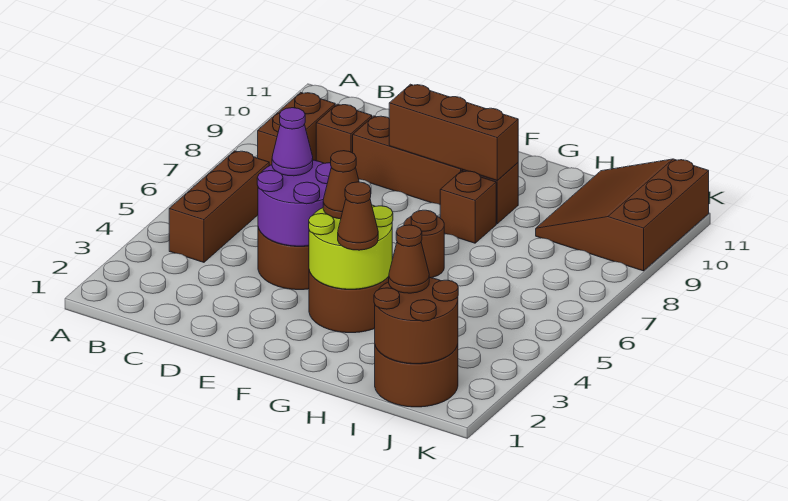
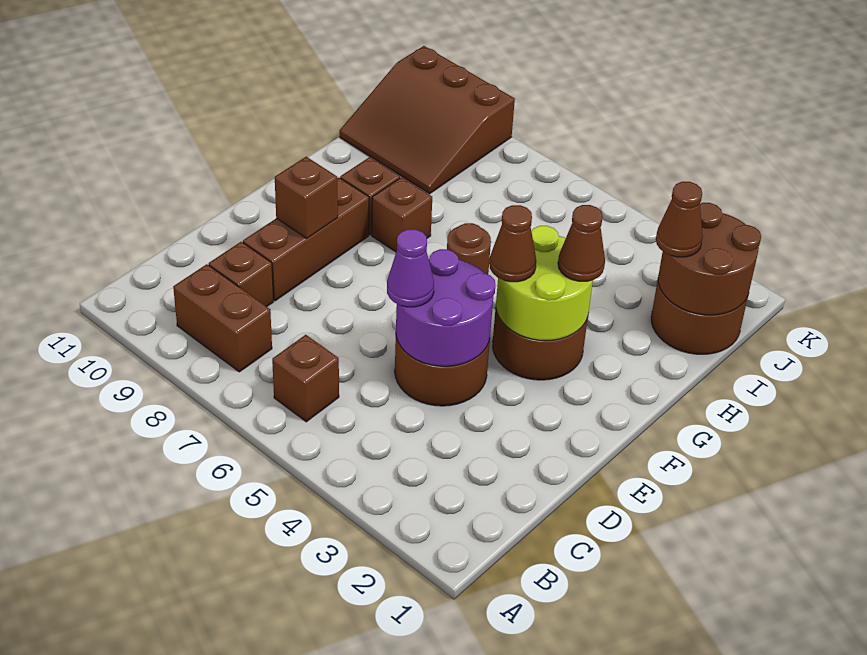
brown 1x3 brick [169,151,269,262] -> brown 1x1 brick [272,335,339,422]
brown 1x3 brick [389,84,518,180] -> brown 1x1 brick [275,157,338,238]

